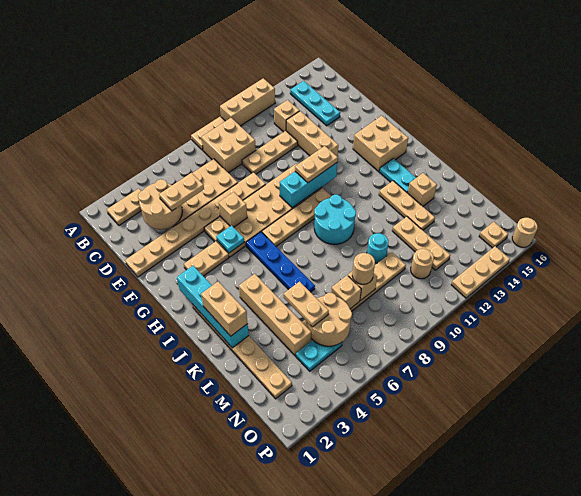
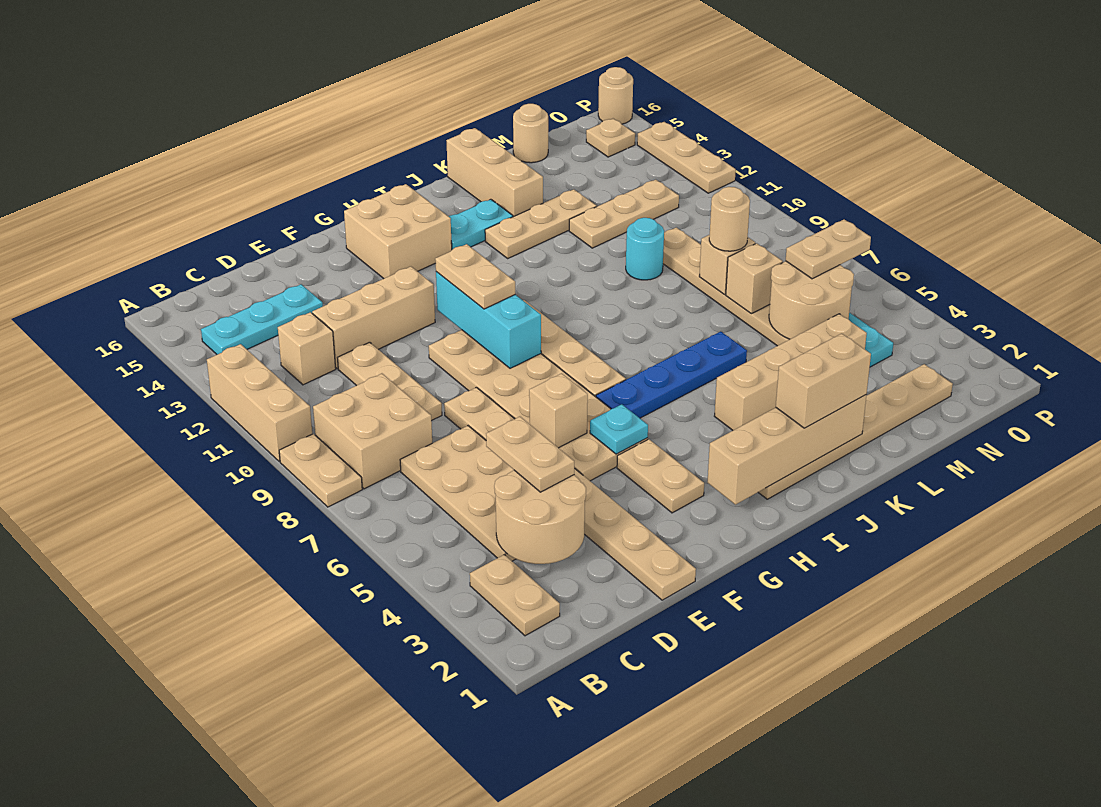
cyan 1x4 brick [177,266,249,348] -> tan 1x4 brick [707,395,866,505]
cyan 2x2 round brick [314,195,356,244] -> none
tan 1x1 brick [408,173,437,206] -> tan 1x3 brick [446,128,543,217]
tan 1x2 plate [284,281,329,327] -> tan 1x2 plate moved to [786,219,871,279]
tan 1x1 round brick [411,249,434,279] -> tan 1x1 round brick moved to [513,104,548,163]

